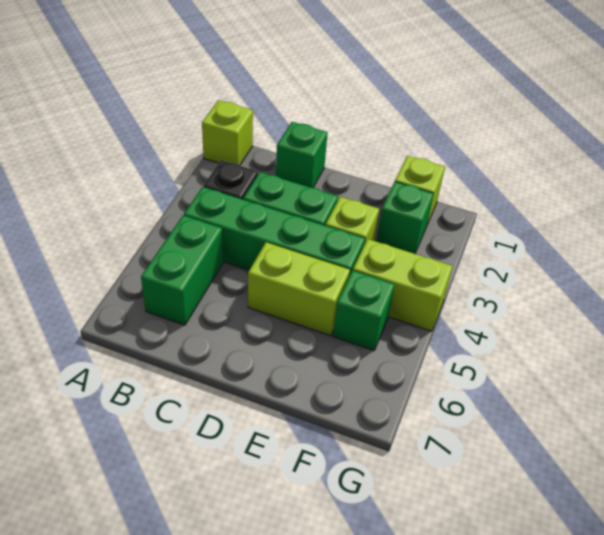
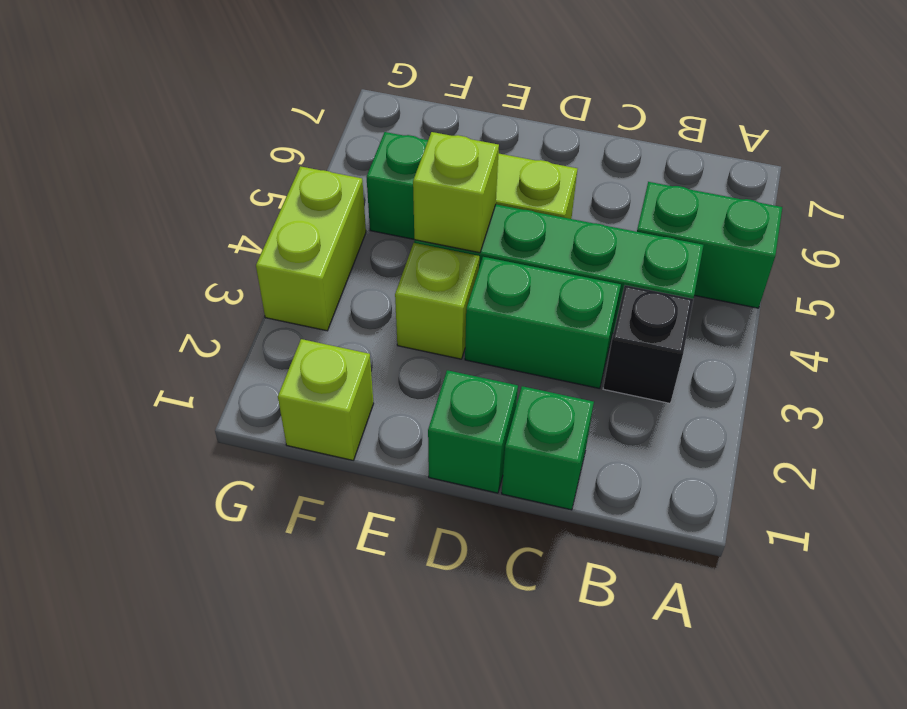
lime 1x1 brick [202,100,253,165] -> lime 1x1 brick moved to [413,132,499,253]
green 1x2 brick [141,215,223,325] -> green 1x2 brick turned to [637,182,782,308]
green 1x1 brick [377,182,434,254] -> green 1x1 brick moved to [428,370,518,493]
lime 1x2 brick [353,239,453,331] -> lime 1x2 brick turned to [256,166,366,331]

